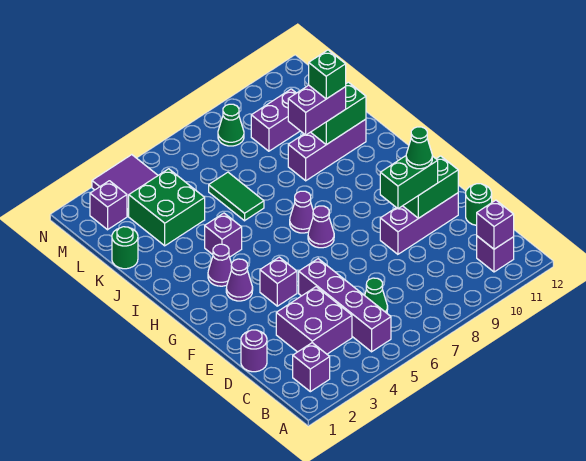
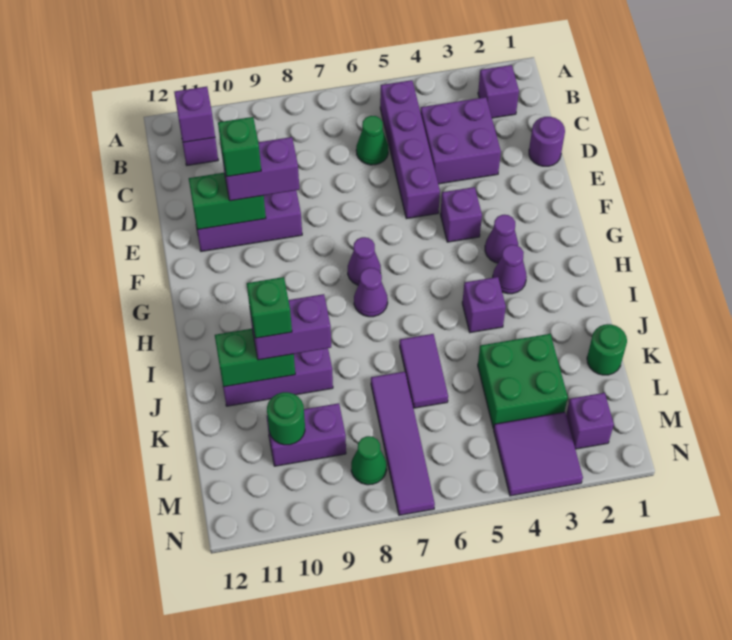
green 1x1 round brick [466,184,492,225] -> green 1x1 round brick moved to [267,392,305,445]
green 1x2 brick [380,156,438,209] -> purple 1x2 brick [222,137,299,201]
green 1x1 cone [406,127,432,169] -> green 1x1 brick [218,117,261,177]
green 1x2 tile [209,172,264,221] -> purple 1x2 tile [400,334,448,408]
none -> purple 1x4 tile [371,372,435,515]

